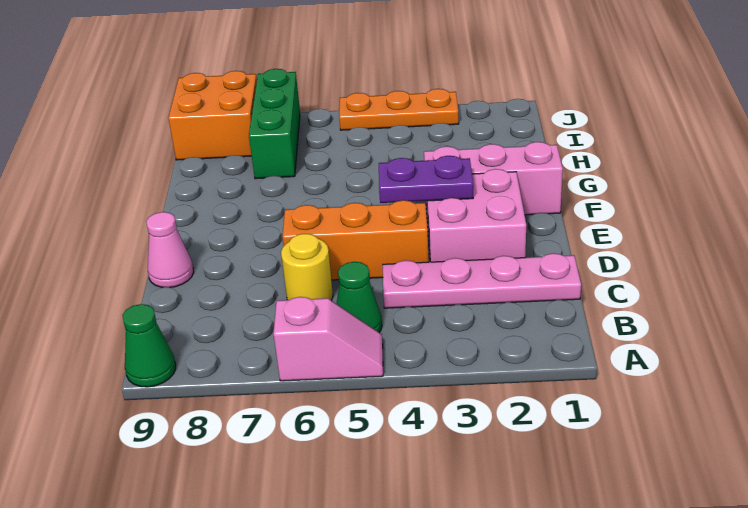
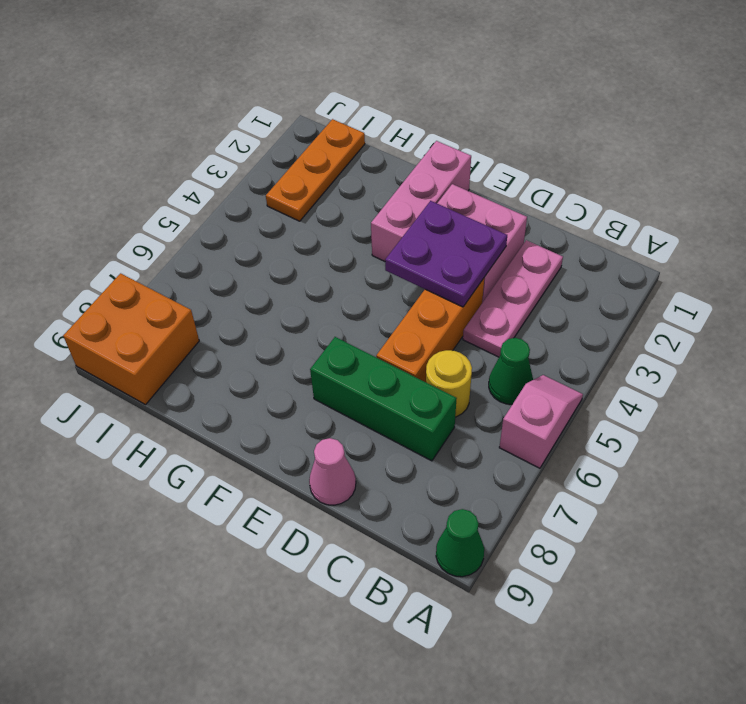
pink 1x4 plate [383,253,581,308] -> pink 1x3 plate [463,240,563,357]
purple 1x2 plate [379,156,473,203] -> purple 2x2 plate [385,201,507,307]
green 1x3 brick [249,69,300,179] -> green 1x3 brick moved to [310,337,457,461]
orange 1x3 plate [339,89,459,130] -> orange 1x3 plate moved to [266,119,365,221]

